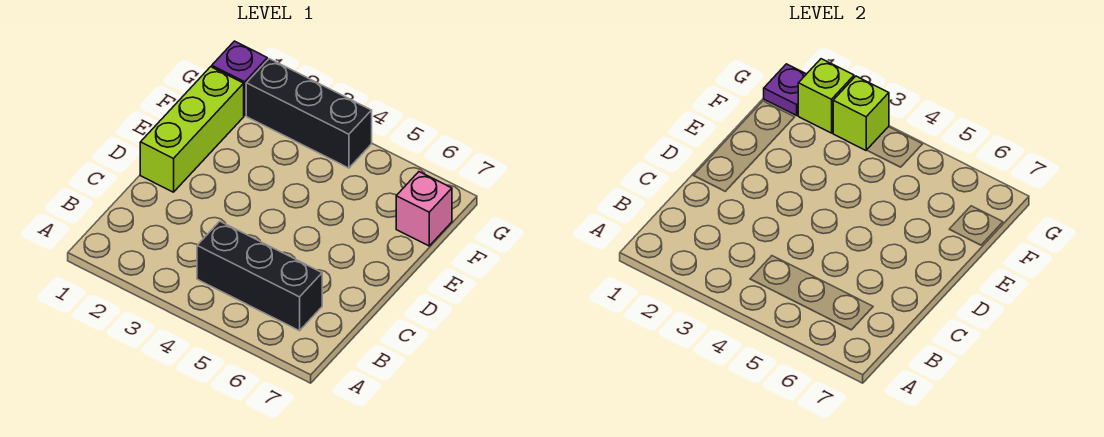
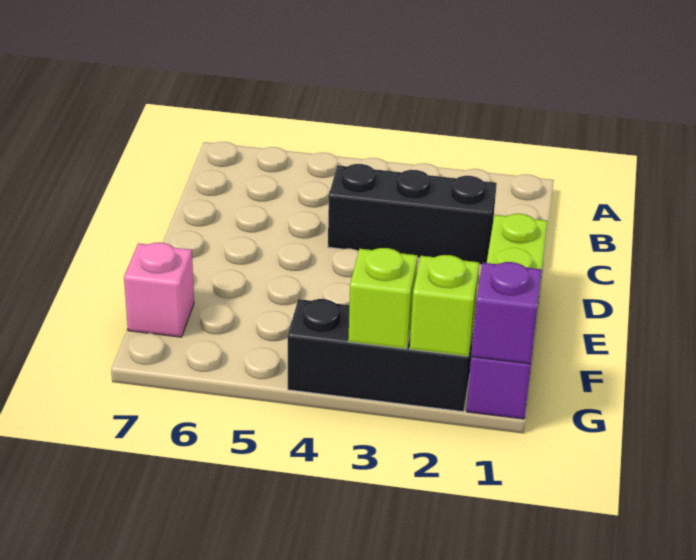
black 1x3 brick [197,221,322,331] -> black 1x3 brick moved to [328,164,497,265]
purple 1x1 plate [764,64,806,115] -> purple 1x1 brick [471,262,542,364]

